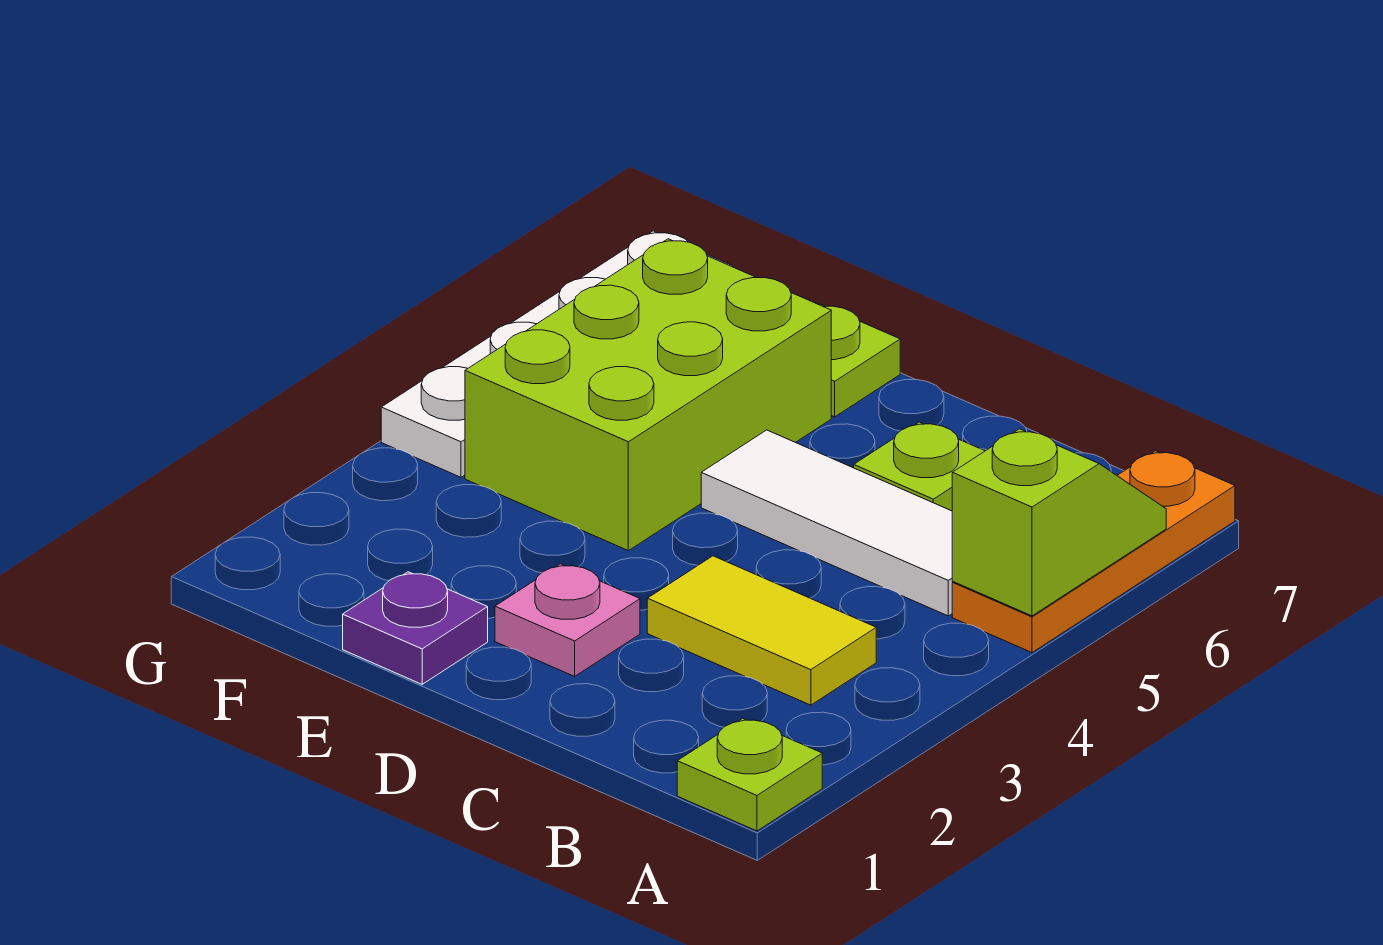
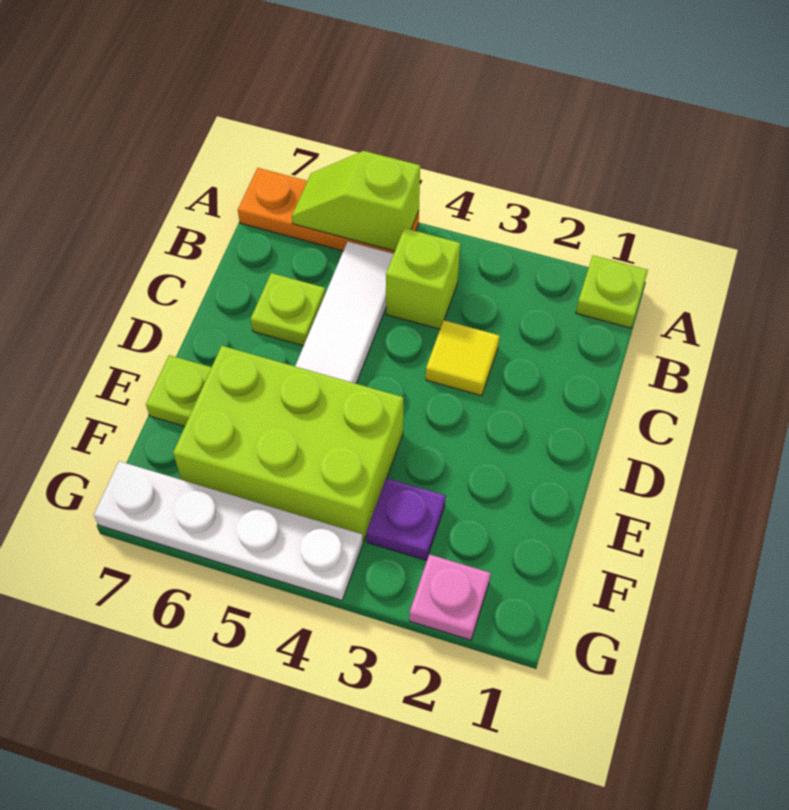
yellow 1x2 tile [647,556,876,705] -> yellow 1x1 tile [426,320,500,396]
none -> lime 1x1 brick [386,228,460,329]
pink 1x1 plate [495,564,640,676] -> pink 1x1 plate moved to [409,554,491,640]
purple 1x1 plate [343,572,488,684] -> purple 1x1 plate moved to [366,478,446,560]

